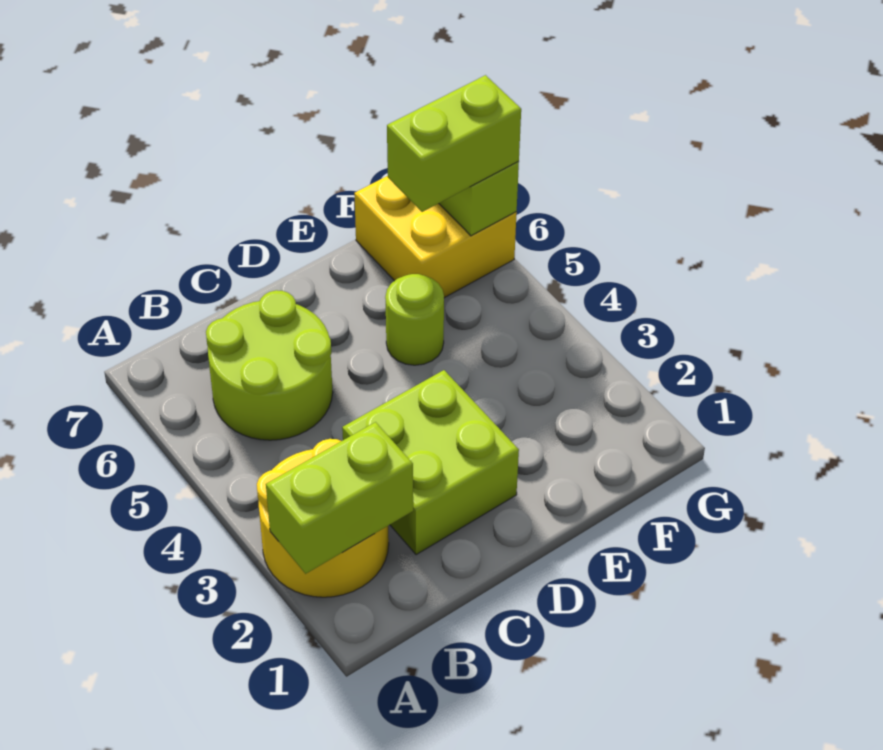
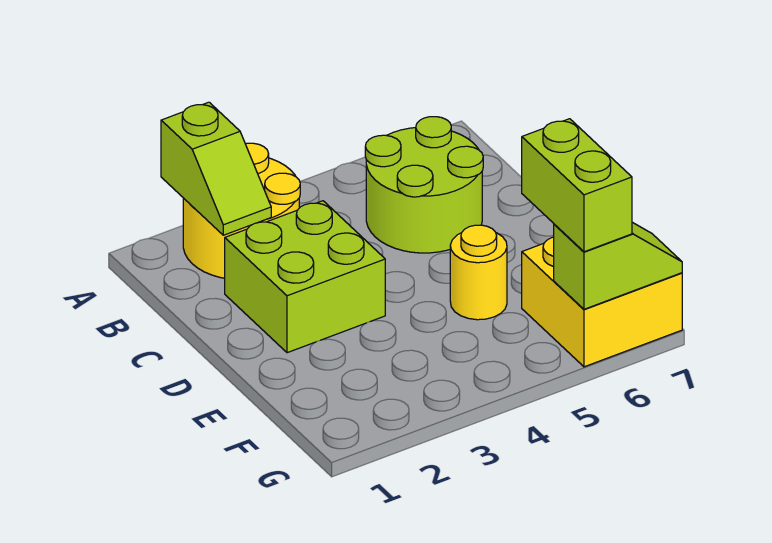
lime 1x2 brick [266,422,413,574] -> lime 1x2 slope [161,102,271,235]
lime 1x1 round brick [385,274,444,365] -> yellow 1x1 round brick [450,225,507,320]

